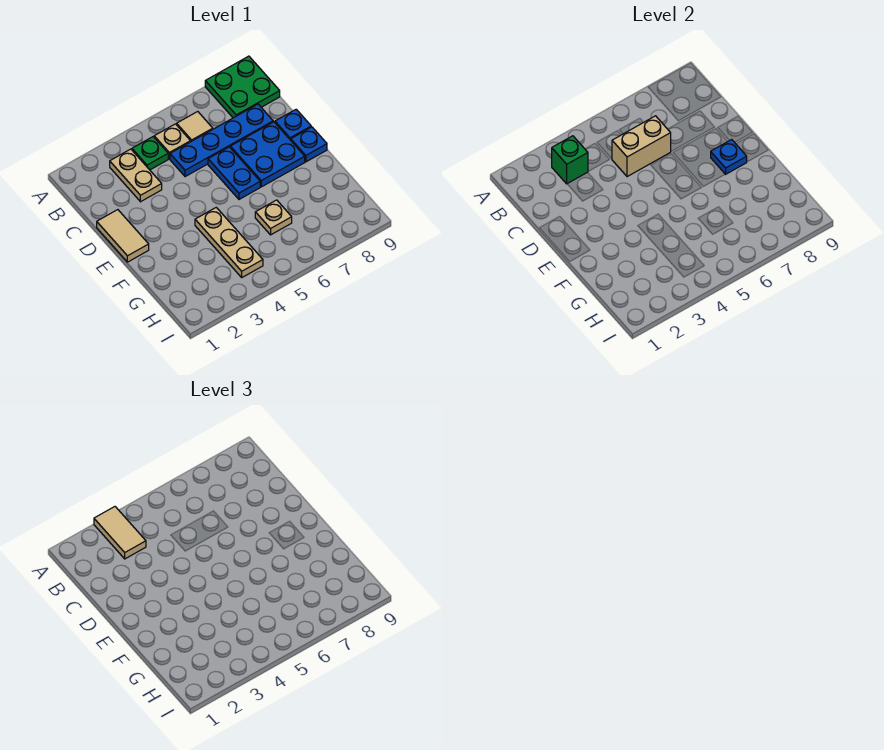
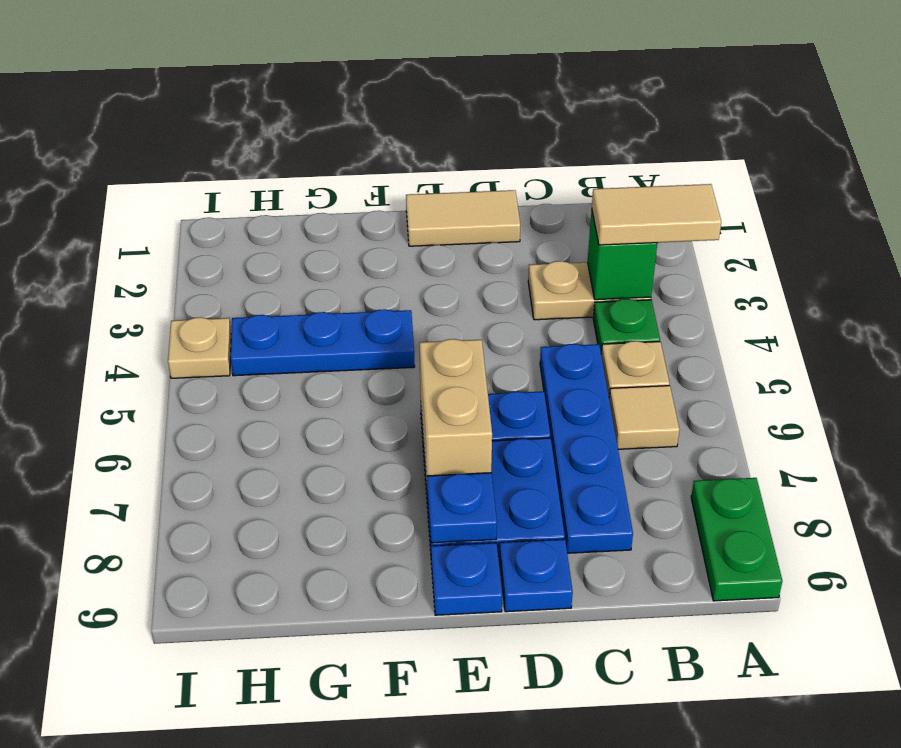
green 2x2 plate [205,56,280,118] -> green 1x2 plate [691,478,782,601]
tan 1x2 brick [612,116,671,177] -> tan 1x2 brick moved to [420,339,492,481]
tan 1x3 plate [195,207,263,277] -> blue 1x3 plate [231,309,415,376]
tan 1x1 plate [255,200,292,235] -> tan 1x1 plate moved to [168,317,231,378]

